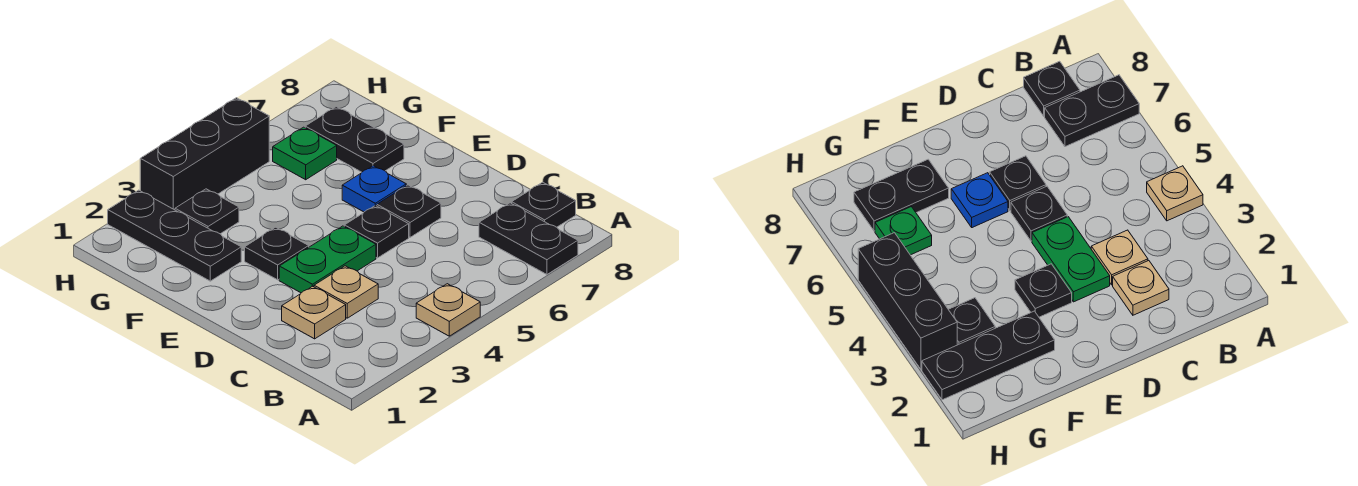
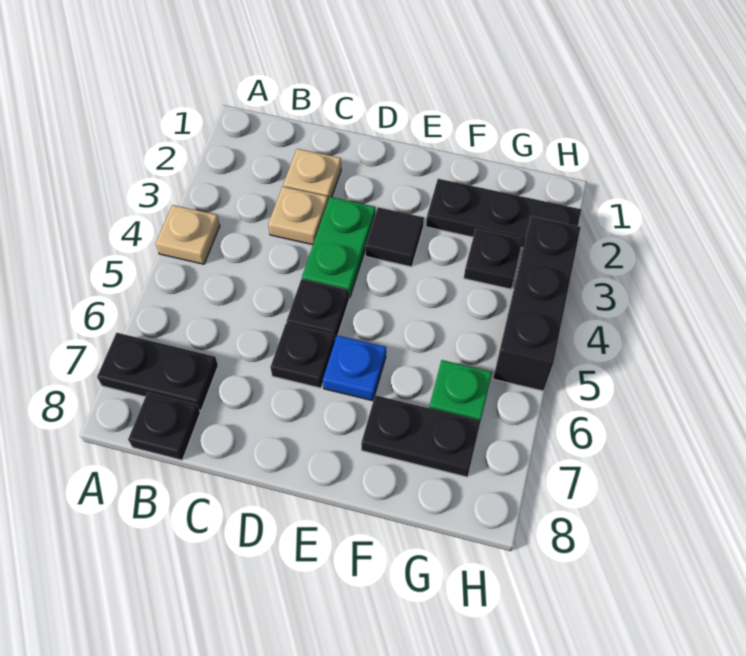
black 1x1 plate [245,227,309,280] -> black 1x1 tile [365,207,424,267]

